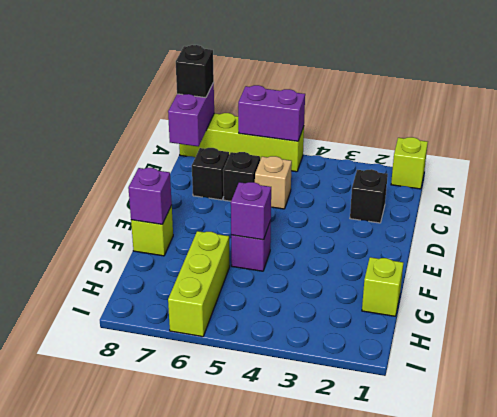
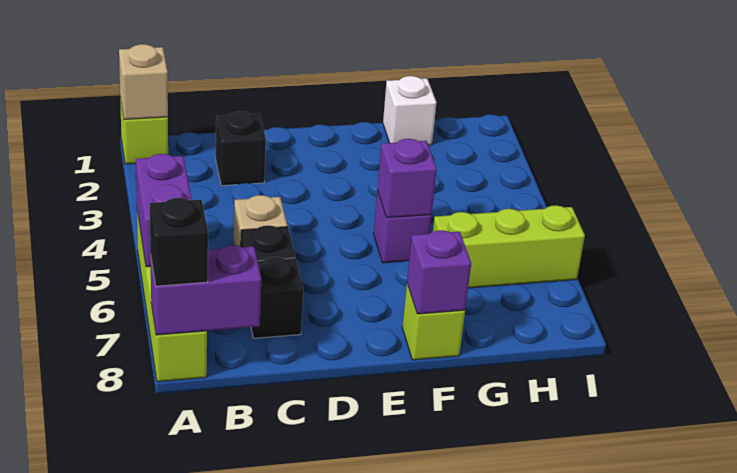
none -> tan 1x1 brick [119,44,168,120]
lime 1x1 brick [362,257,403,316] -> white 1x1 brick [383,76,437,145]

